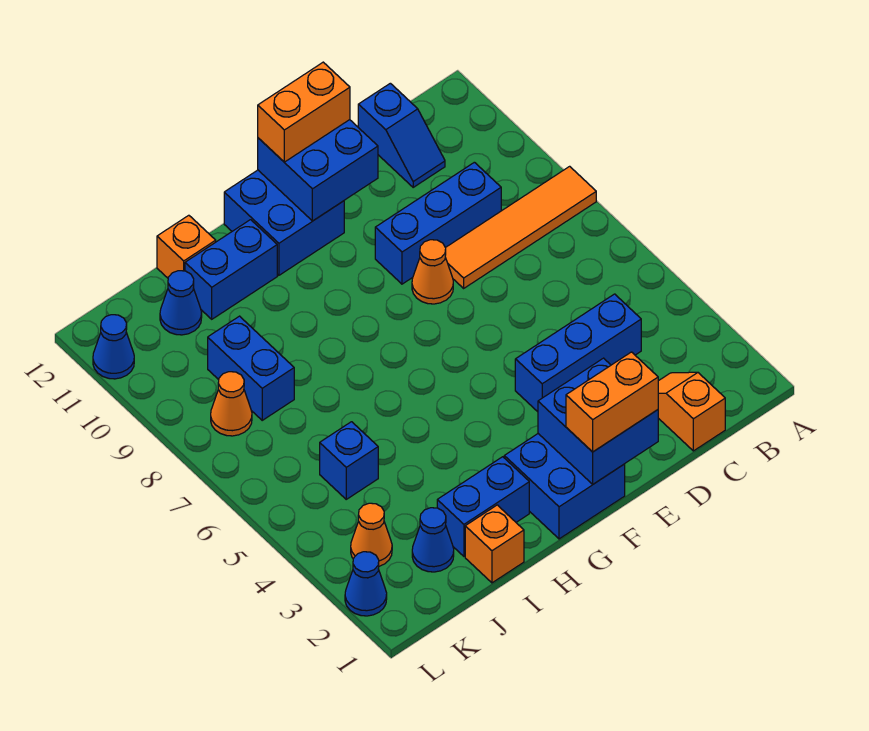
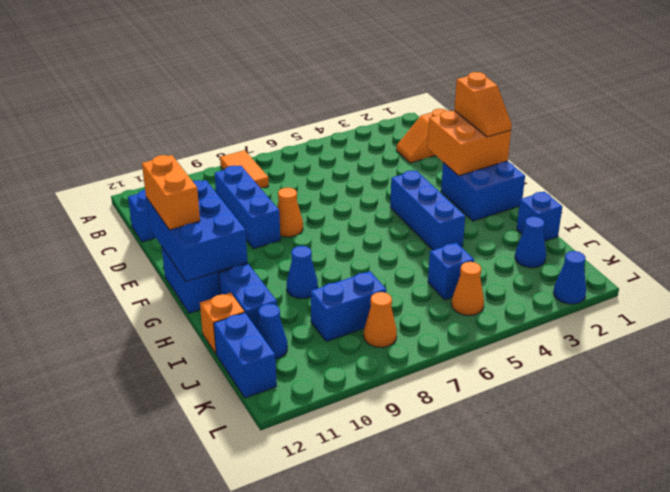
orange 1x4 tile [445,166,596,288] -> orange 1x2 tile [220,150,269,188]
blue 1x3 brick [515,294,641,412] -> blue 1x3 brick moved to [390,171,465,250]
blue 2x2 brick [538,358,658,484] -> orange 2x2 brick [427,111,511,176]
orange 1x2 brick [566,352,658,452] -> orange 1x2 slope [454,72,512,137]
blue 2x2 brick [258,120,378,221] -> blue 2x3 brick [146,180,247,282]
blue 1x2 brick [437,457,529,556] -> blue 1x2 brick moved to [214,313,277,398]
orange 1x1 brick [465,505,524,583] -> blue 1x1 brick [517,191,562,241]
orange 1x1 cone [351,503,392,566] -> orange 1x1 cone moved to [452,262,484,315]
blue 1x1 cone [93,315,134,379] -> blue 1x1 cone moved to [287,246,318,298]

